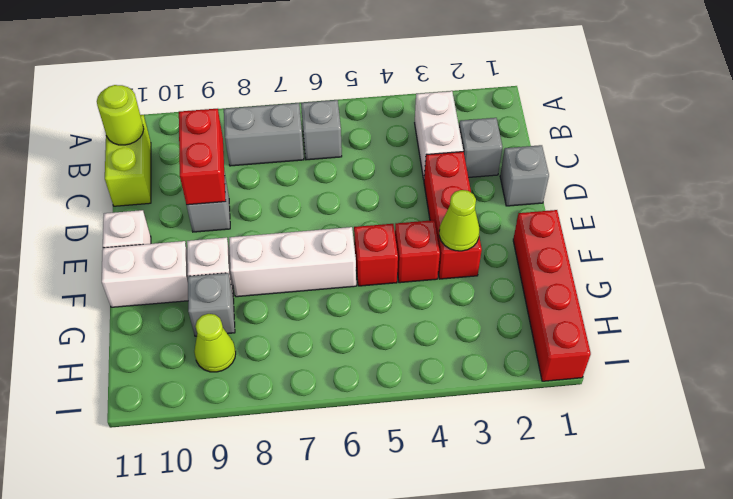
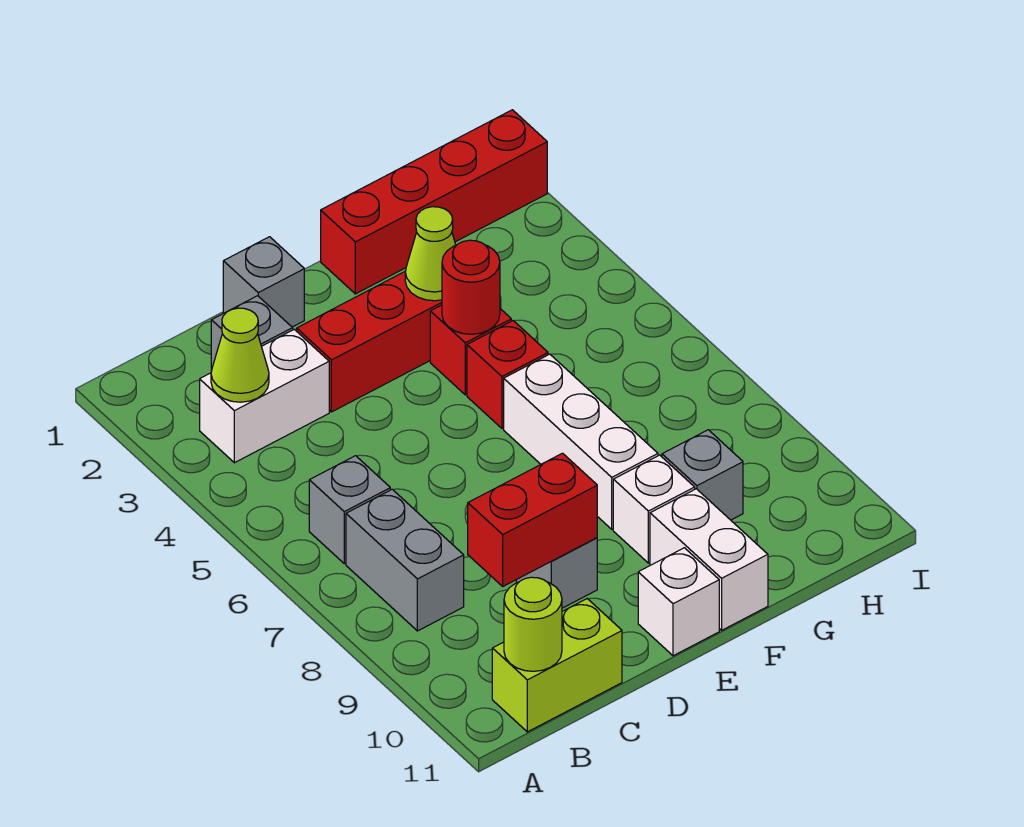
none -> red 1x1 round brick [442,240,500,334]
lime 1x1 cone [194,314,236,372] -> lime 1x1 cone moved to [211,308,269,402]

